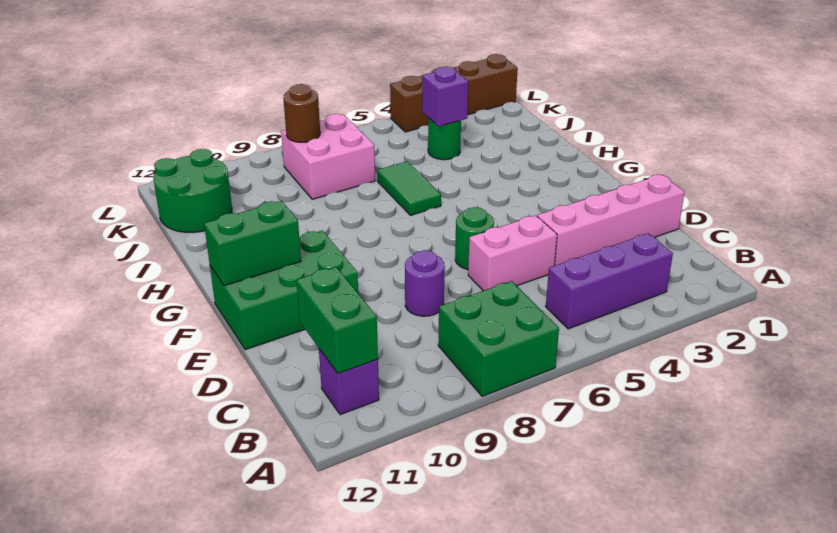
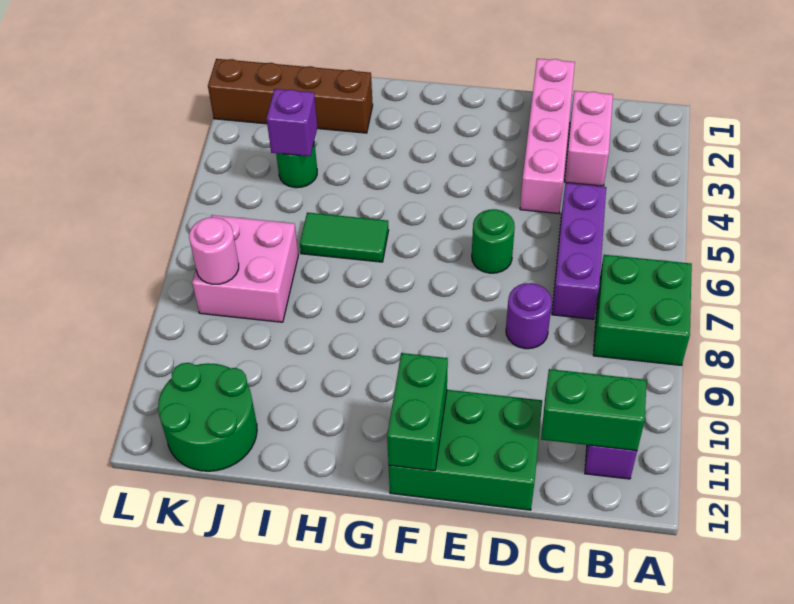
purple 1x3 brick [546,233,673,329] -> purple 1x3 brick moved to [552,183,606,319]
pink 1x2 brick [468,215,557,291] -> pink 1x2 brick moved to [565,91,613,186]
green 2x3 brick [210,231,358,350] -> green 2x3 brick turned to [389,390,542,510]
brown 1x1 round brick [283,84,320,142] -> pink 1x1 round brick [189,217,239,284]
brown 1x4 brick [390,54,518,132] -> brown 1x4 brick turned to [208,59,373,133]

